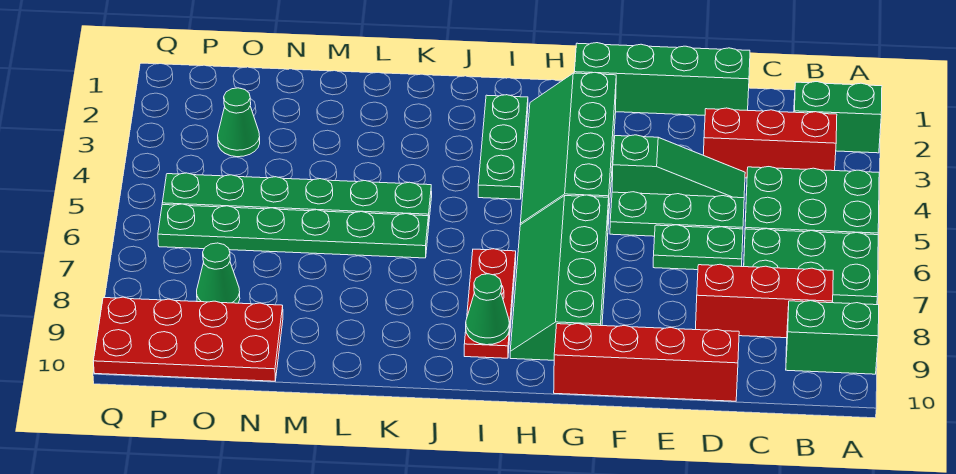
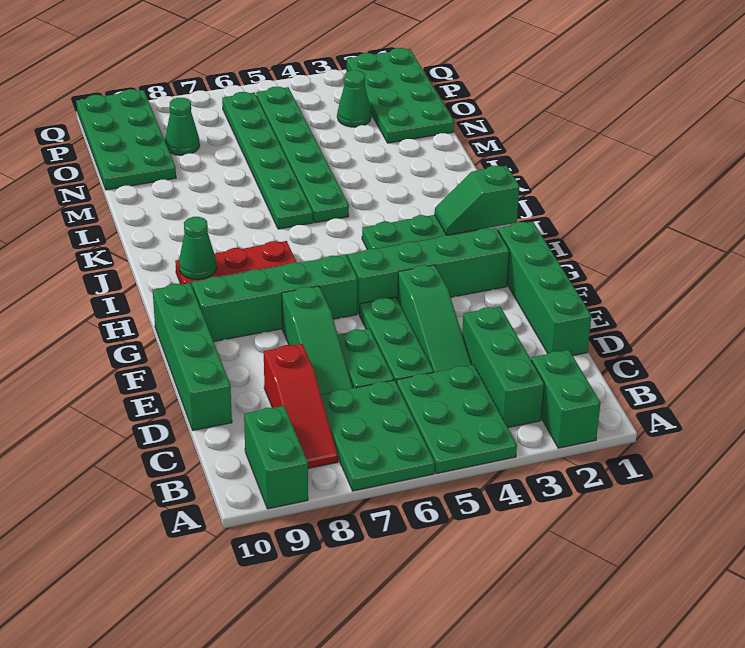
red 1x3 brick [703,108,837,178] -> green 1x3 brick [462,306,544,428]
red 1x3 brick [695,264,833,338] -> red 1x3 slope [264,344,338,468]
none -> green 1x3 slope [282,286,353,394]
red 1x4 brick [554,324,739,401] -> green 1x4 brick [153,283,232,430]
none -> green 1x2 slope [435,166,520,235]
none -> green 2x4 plate [347,48,454,143]
red 2x4 plate [93,297,283,381] -> green 2x4 plate [76,89,176,190]

